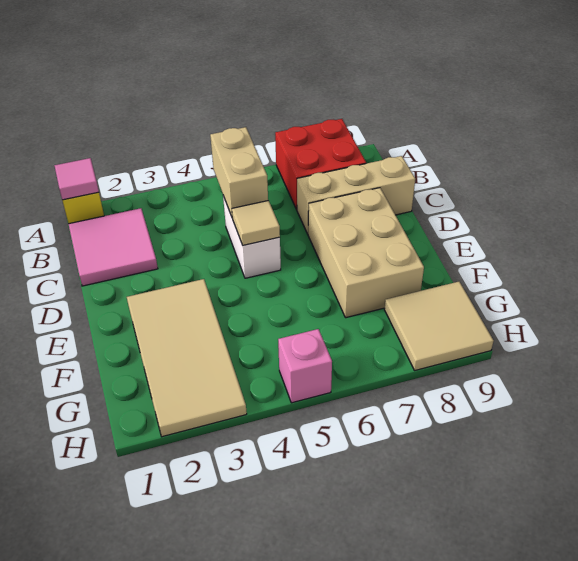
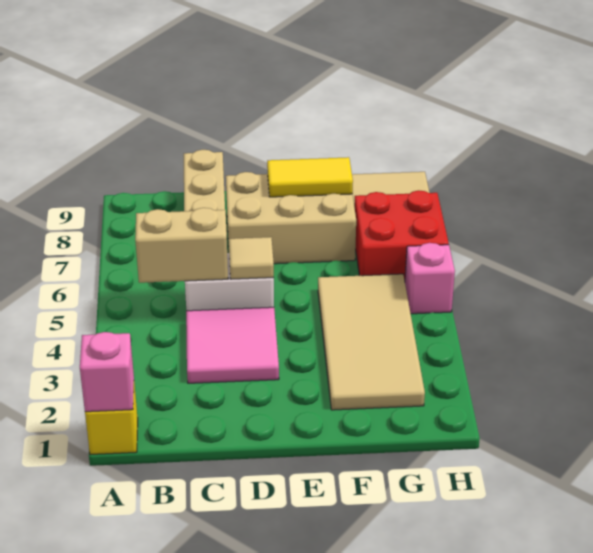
pink 1x1 tile [54,158,99,200] -> pink 1x1 brick [80,332,134,412]
red 2x2 brick [275,119,366,210] -> red 2x2 brick moved to [354,190,449,280]
pink 2x2 tile [69,208,158,286] -> pink 2x2 tile moved to [186,307,279,383]
tan 2x4 tile [127,279,247,437] -> tan 2x4 tile turned to [318,274,425,410]
none -> yellow 1x2 tile [267,157,353,197]

